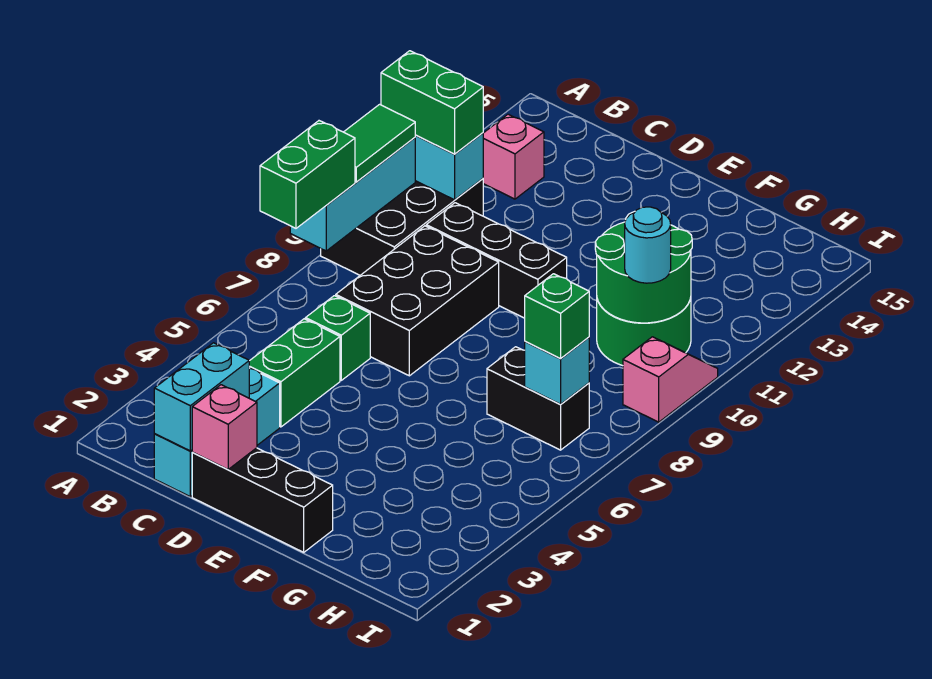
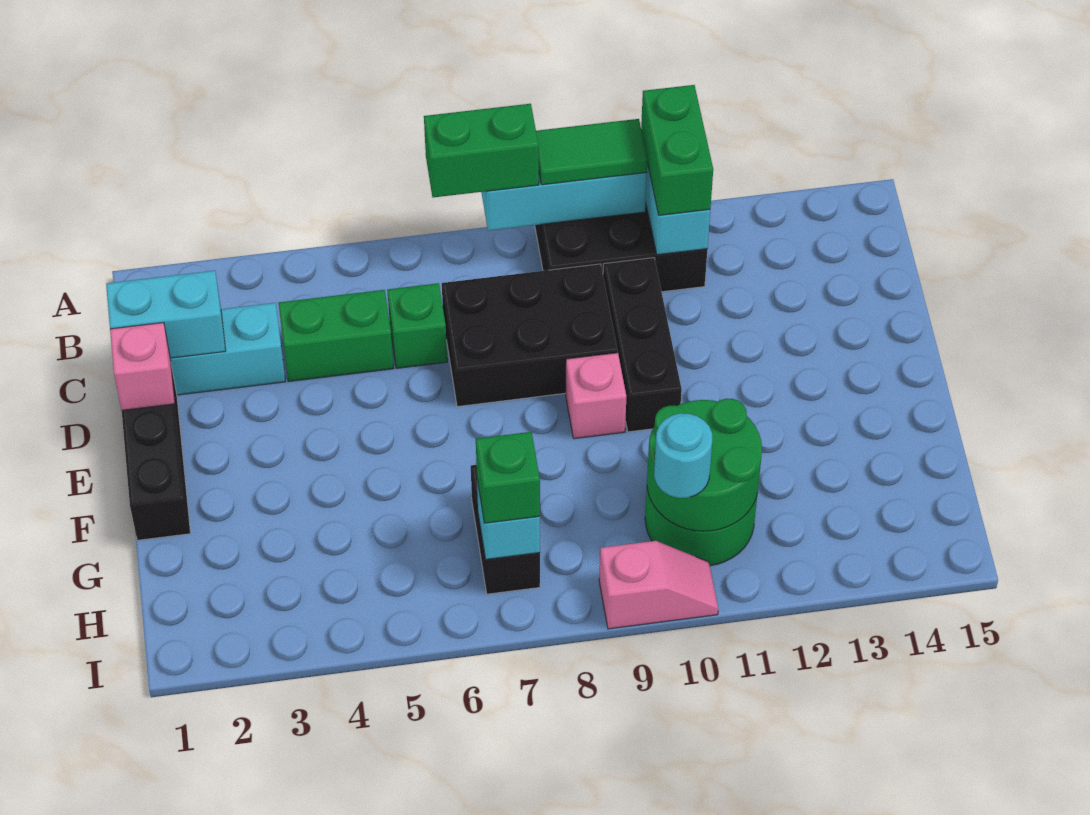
pink 1x1 brick [483,114,544,199] -> pink 1x1 brick moved to [566,353,626,439]

